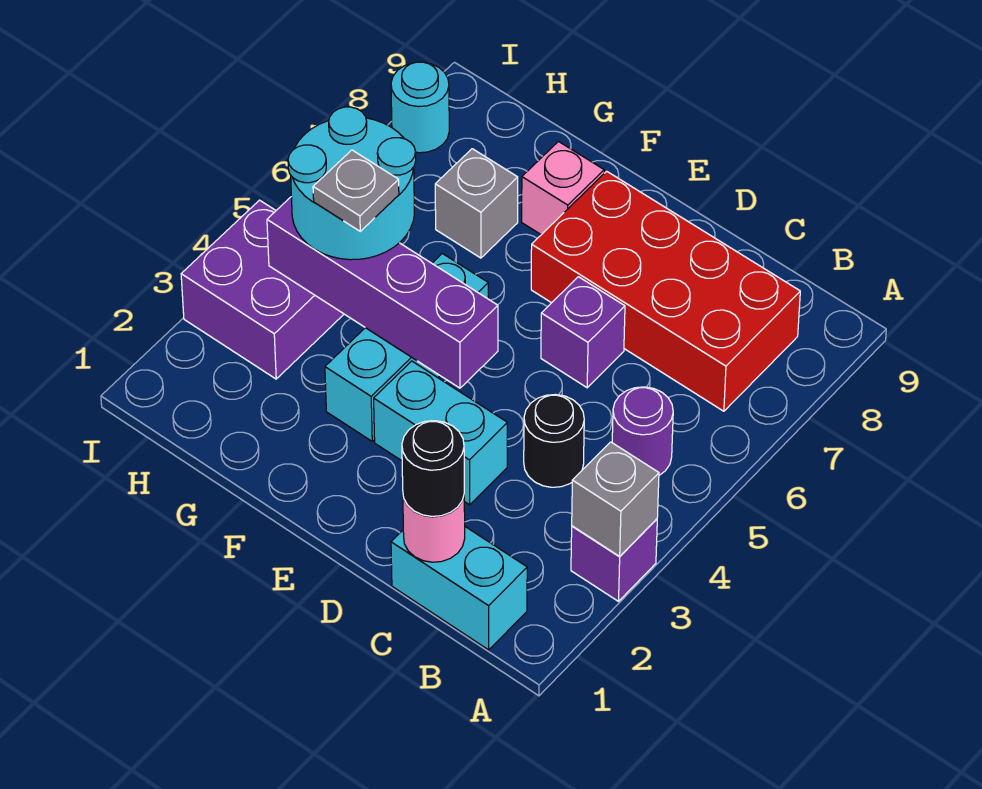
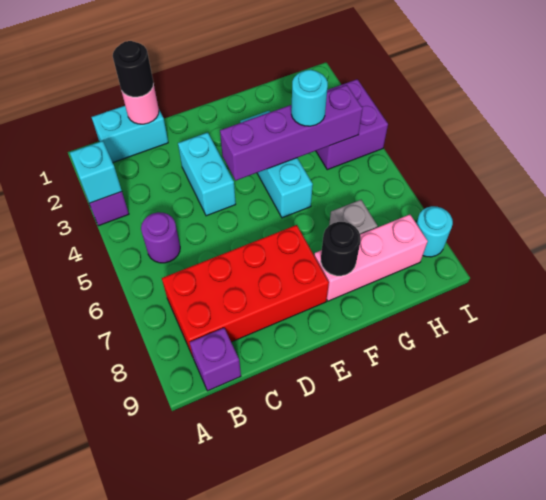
grey 1x1 brick [572,442,659,557] -> cyan 1x1 brick [70,141,122,203]
black 1x1 round brick [524,394,584,487] -> black 1x1 round brick moved to [321,222,361,276]
cyan 1x2 brick [374,361,507,505] -> cyan 1x2 brick turned to [178,132,236,216]
purple 1x1 brick [541,277,625,388] -> purple 1x1 brick moved to [190,328,241,391]
pink 1x1 brick [522,142,604,235] -> pink 1x3 brick [314,215,428,301]
cyan 2x2 round brick [288,107,416,260] -> cyan 1x1 round brick [291,70,328,126]
grey 1x1 plate [313,150,399,231] -> none

